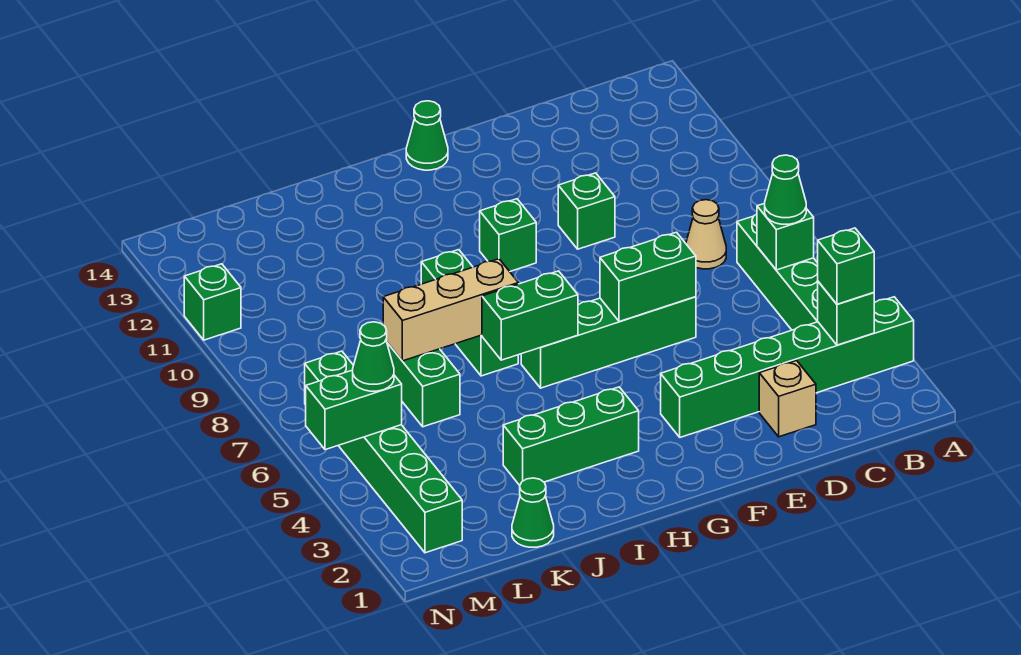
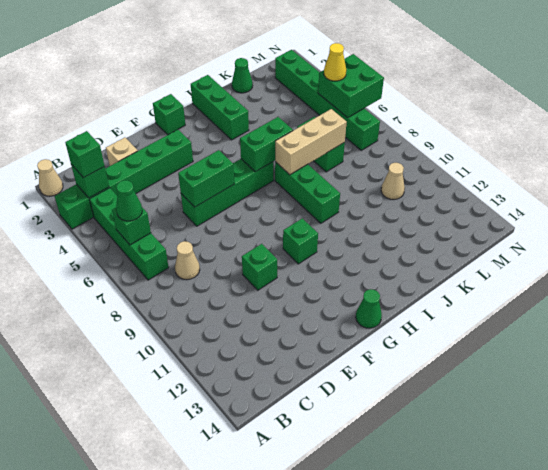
none -> tan 1x1 cone [37,159,63,196]
green 1x3 brick [503,387,639,485] -> green 1x3 brick turned to [191,75,249,140]
none -> tan 1x1 cone [381,163,405,199]
green 1x2 brick [306,370,402,450] -> green 2x2 brick [318,54,384,118]
green 1x1 cone [353,322,394,391] -> yellow 1x1 cone [324,43,346,81]
green 1x1 brick [184,264,241,340] -> green 1x1 brick moved to [153,94,185,135]

